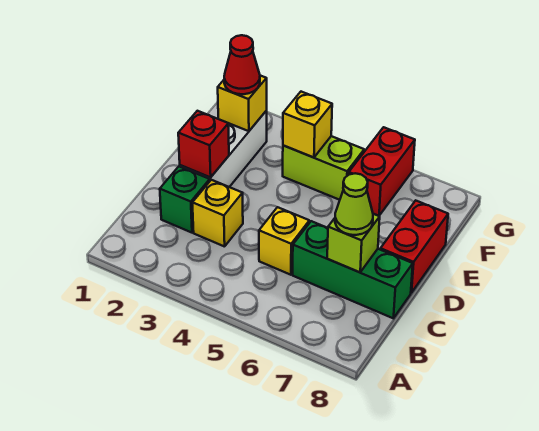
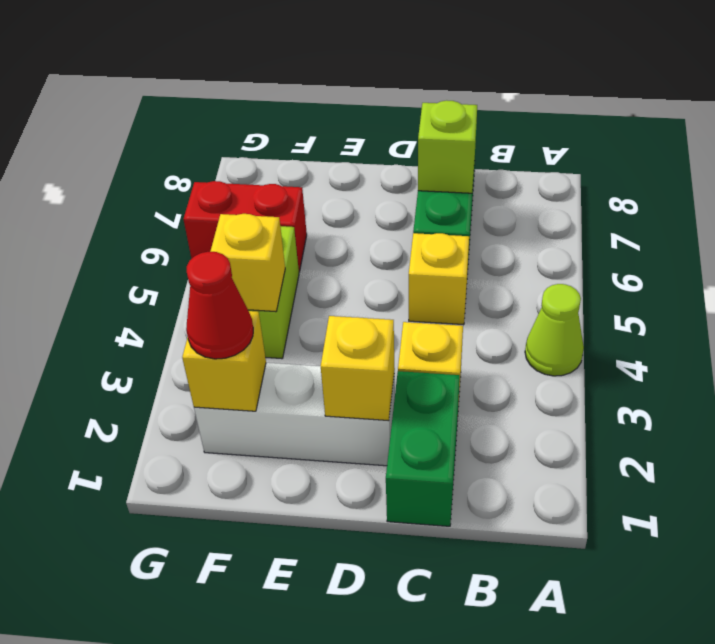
green 1x1 brick [160,166,210,233] -> green 1x2 brick [386,371,460,526]
lime 1x1 cone [335,173,373,235] -> lime 1x1 cone moved to [525,284,584,376]
red 1x1 brick [178,111,229,178] -> yellow 1x1 brick [321,316,395,421]
red 1x2 brick [380,201,448,293] -> none

